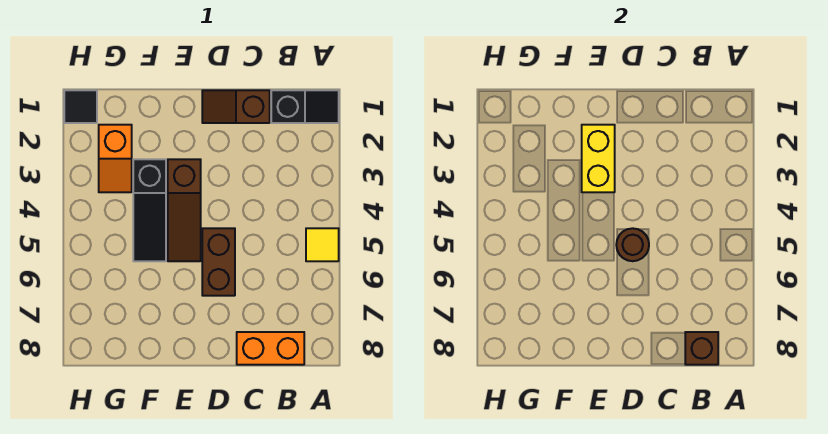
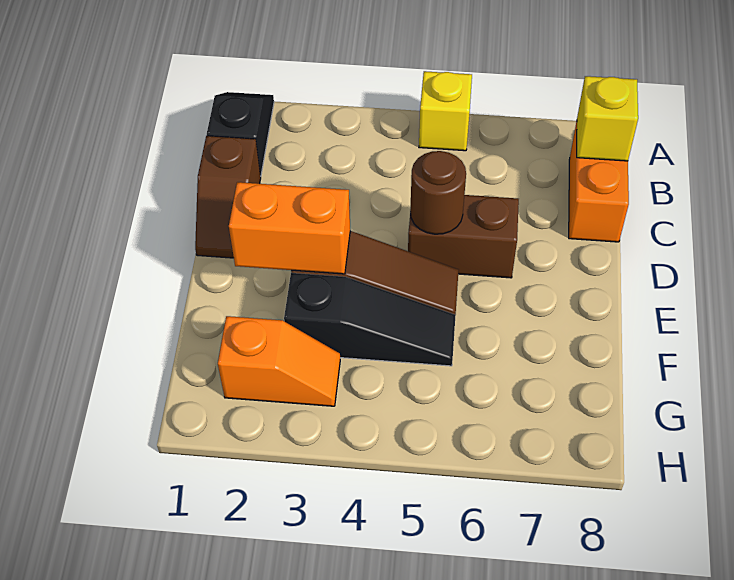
yellow 1x1 tile [306,228,339,261] -> yellow 1x1 brick [419,71,472,151]
brown 1x1 brick [685,332,718,365] -> yellow 1x1 brick [577,76,638,161]
yellow 1x2 brick [582,125,615,192] -> orange 1x2 brick [229,182,350,274]
black 1x1 tile [64,90,97,123] -> none

